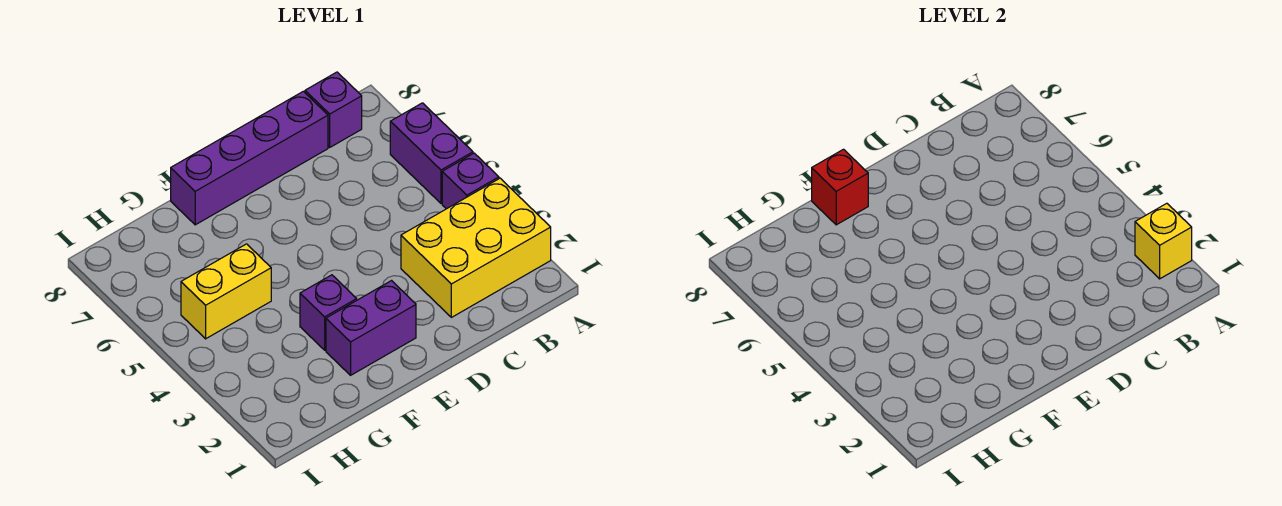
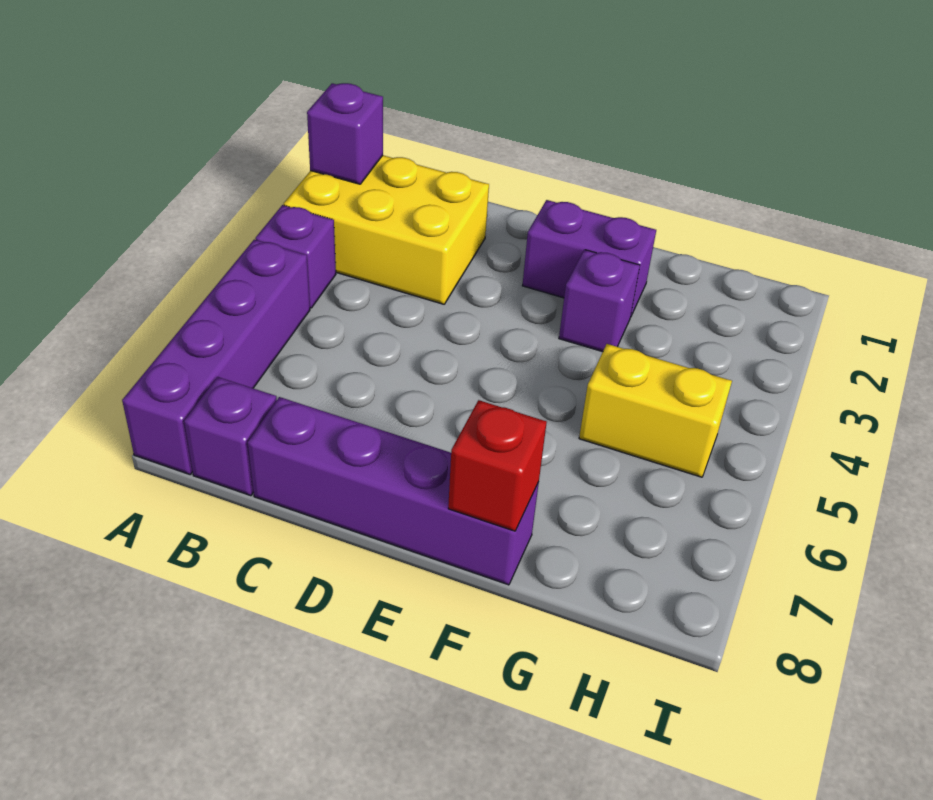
yellow 1x1 brick [1135,203,1192,279] -> purple 1x1 brick [307,83,383,184]
purple 1x2 brick [390,103,473,203] -> purple 1x4 brick [122,240,310,474]

